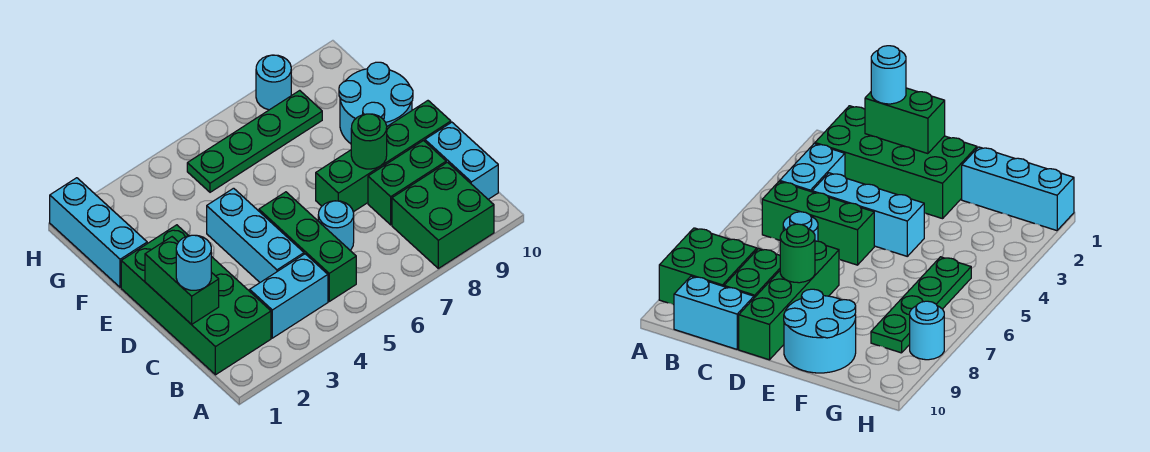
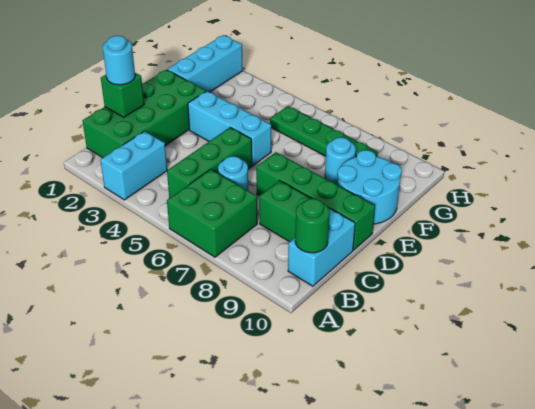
green 2x2 brick [392,162,494,268] -> green 2x2 brick moved to [167,169,257,257]
cyan 1x2 brick [250,254,328,338] -> cyan 1x2 brick turned to [101,131,167,200]
green 1x2 brick [145,237,219,324] -> green 1x1 brick [101,73,144,117]
cyan 1x3 brick [207,188,304,282] -> cyan 1x3 brick turned to [188,91,271,166]
green 1x1 round brick [351,114,387,169] -> green 1x1 round brick moved to [295,199,330,253]
cyan 1x1 round brick [256,55,291,110] -> cyan 1x1 round brick moved to [325,137,356,185]

